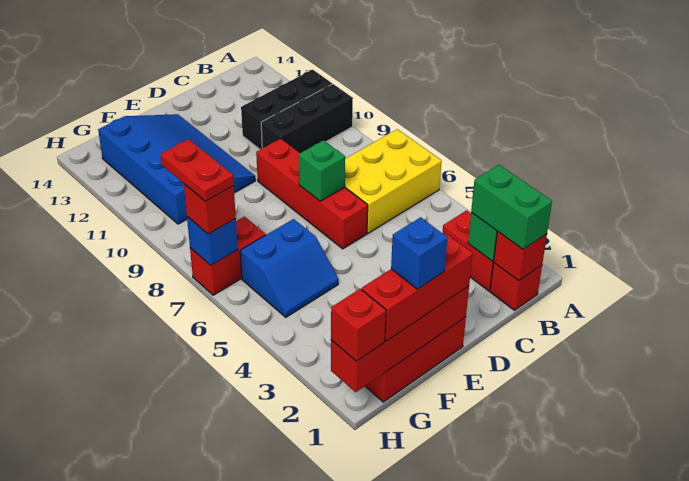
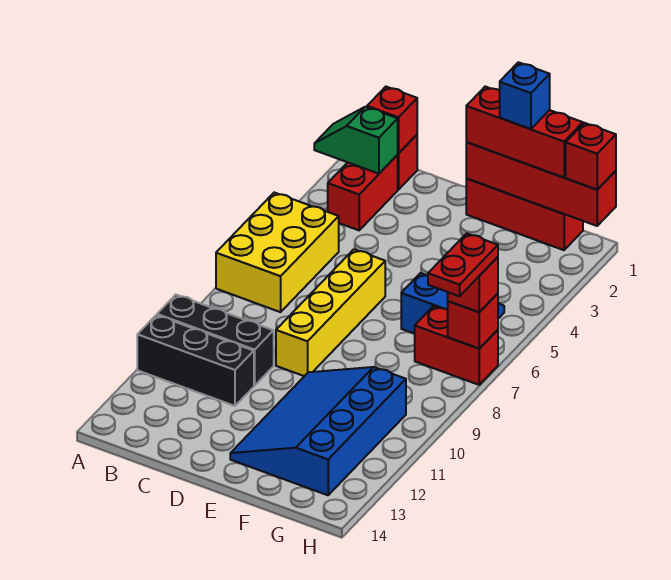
yellow 2x3 brick [345,129,442,233] -> yellow 2x3 brick turned to [216,192,339,312]
green 1x2 brick [471,165,552,249] -> none
red 1x4 brick [256,139,368,249] -> yellow 1x4 brick [276,249,385,376]
green 1x1 brick [299,140,345,201] -> none
blue 1x1 brick [187,217,238,265] -> red 1x1 brick [448,293,498,349]

